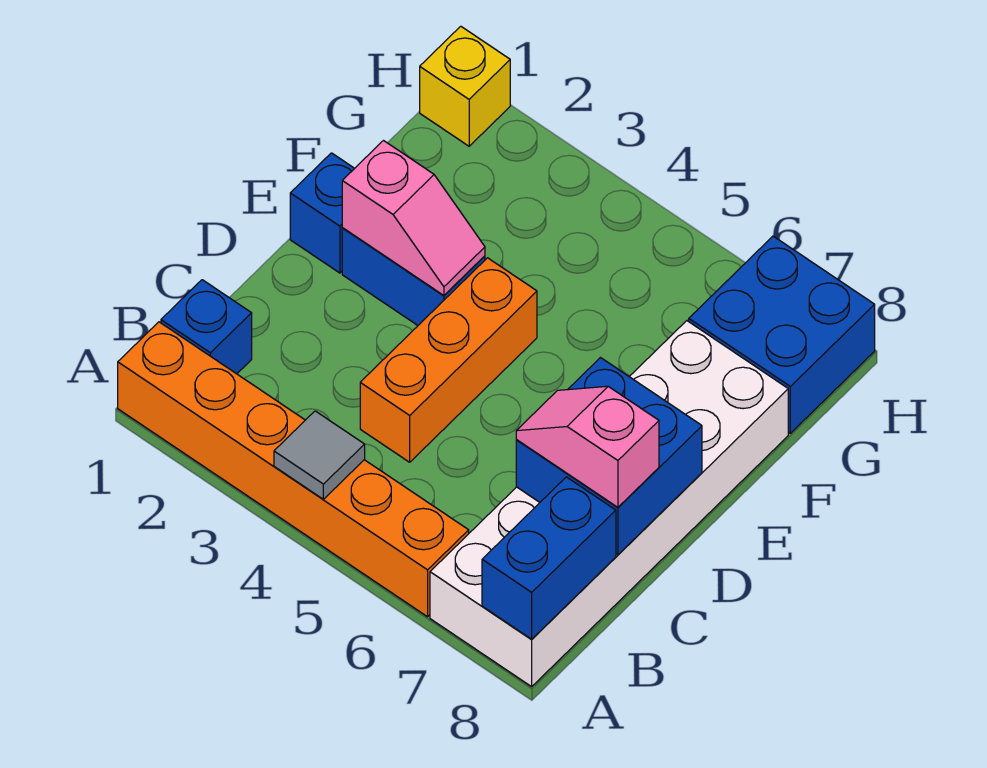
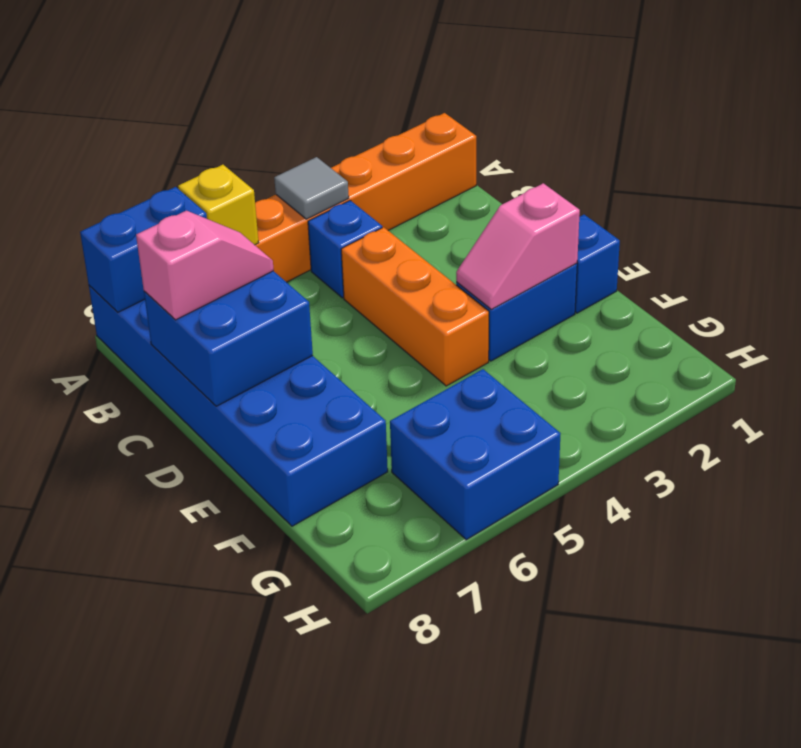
white 2x6 brick [430,321,788,687] -> blue 2x6 brick [89,286,388,526]
blue 1x2 brick [482,477,616,639] -> blue 1x2 brick turned to [80,187,207,312]
blue 1x1 brick [161,280,252,374] -> blue 1x1 brick moved to [308,200,382,298]
blue 2x2 brick [689,236,875,433] -> blue 2x2 brick moved to [390,369,561,540]
yellow 1x1 brick [420,26,510,146] -> yellow 1x1 brick moved to [178,165,259,245]

